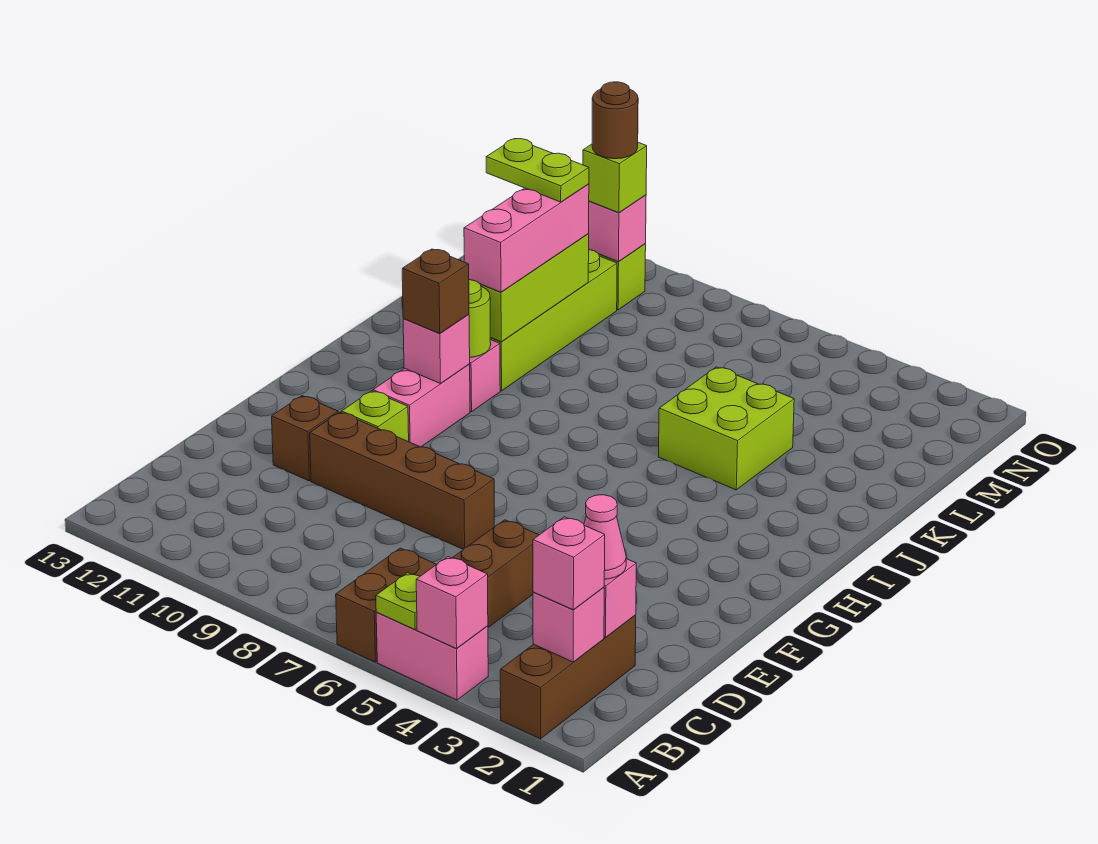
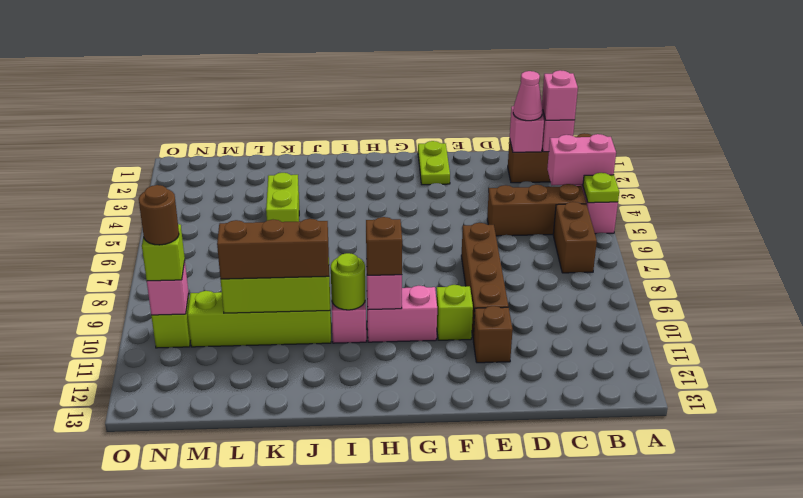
pink 1x1 brick [416,557,488,649] -> pink 1x2 brick [547,134,616,185]
brown 1x2 brick [336,548,437,662] -> brown 1x2 brick turned to [553,202,597,273]
lime 2x2 brick [659,367,794,490] -> lime 1x2 brick [266,173,299,222]
pink 1x3 brick [464,184,589,292] -> brown 1x3 brick [217,219,329,279]
lime 1x2 plate [486,139,589,202] -> lime 1x2 plate moved to [418,141,450,185]

